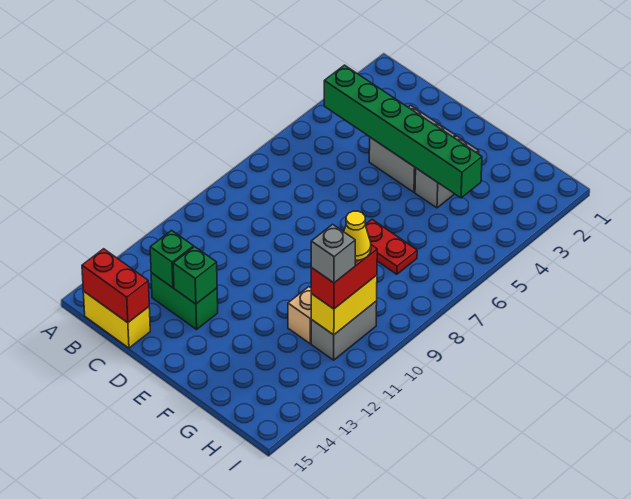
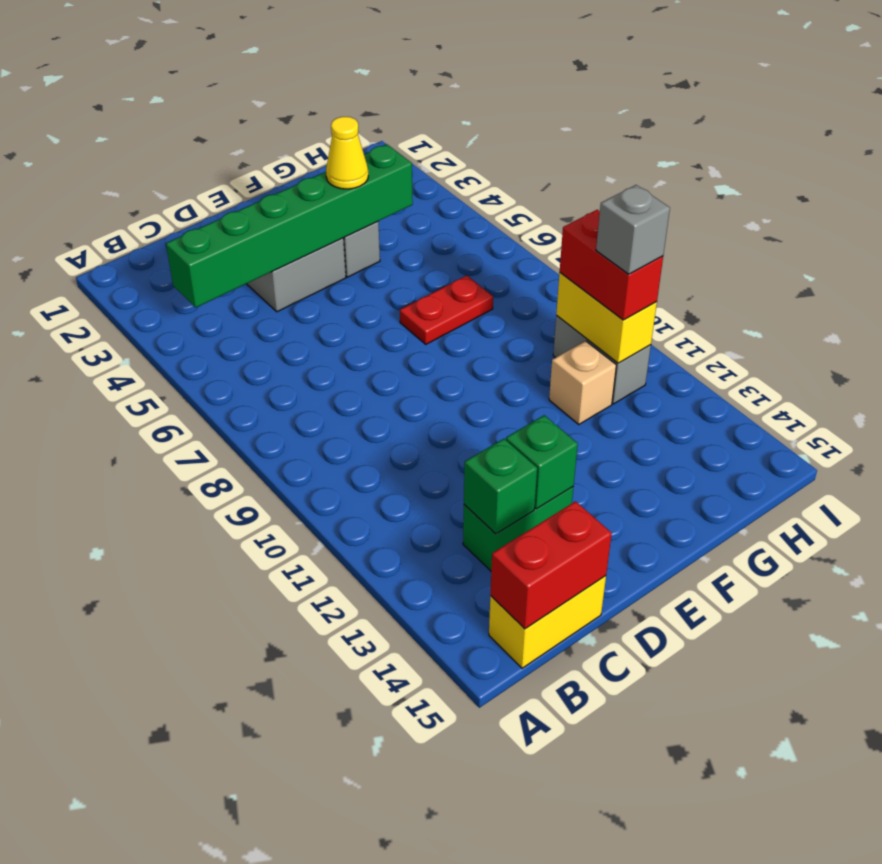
yellow 1x1 cone [344,211,371,260] -> yellow 1x1 cone moved to [326,117,368,189]

